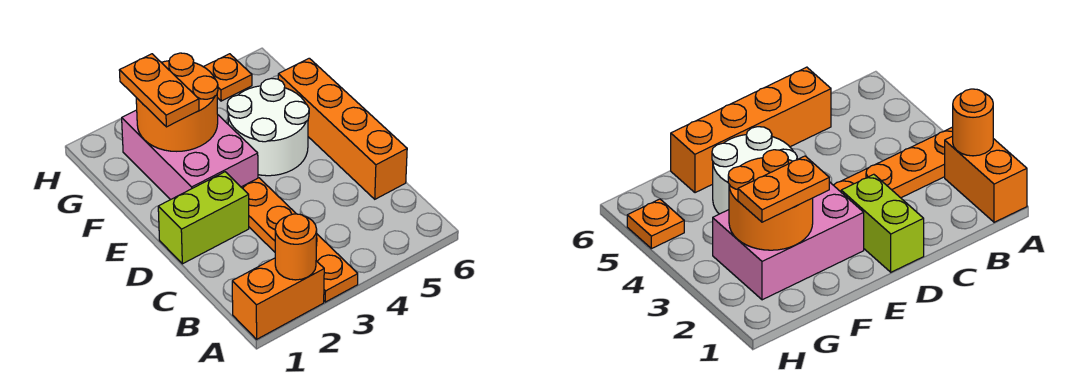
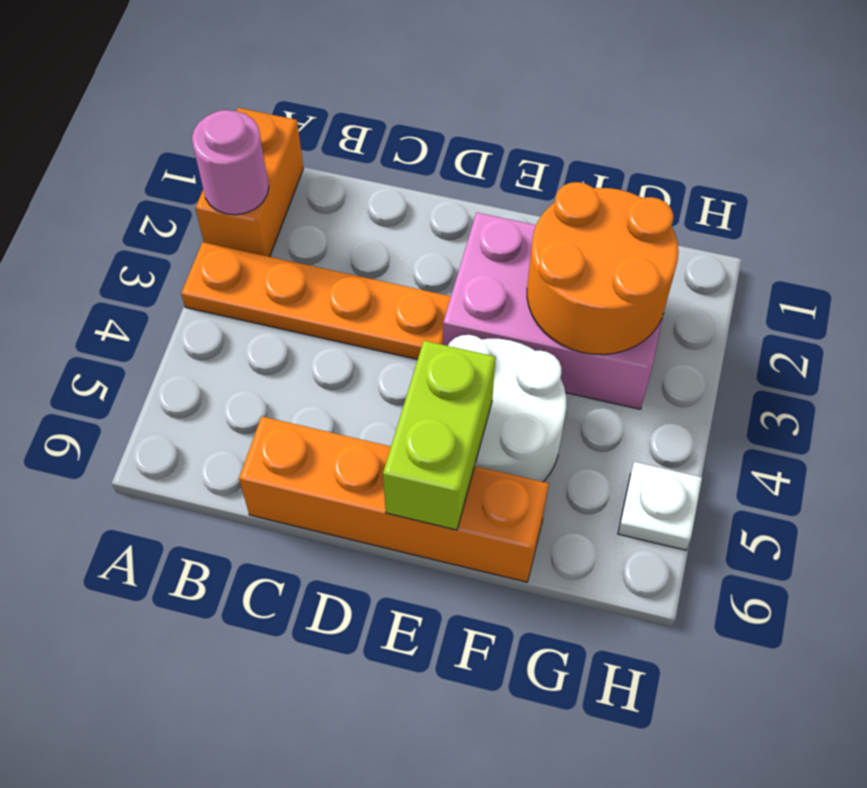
orange 1x1 round brick [275,214,317,280] -> pink 1x1 round brick [192,110,269,215]
lime 1x2 brick [158,172,249,264] -> lime 1x2 brick moved to [383,341,496,530]
orange 1x2 plate [119,54,199,127] -> none
orange 1x1 plate [204,54,252,101] -> white 1x1 plate [618,462,702,550]

